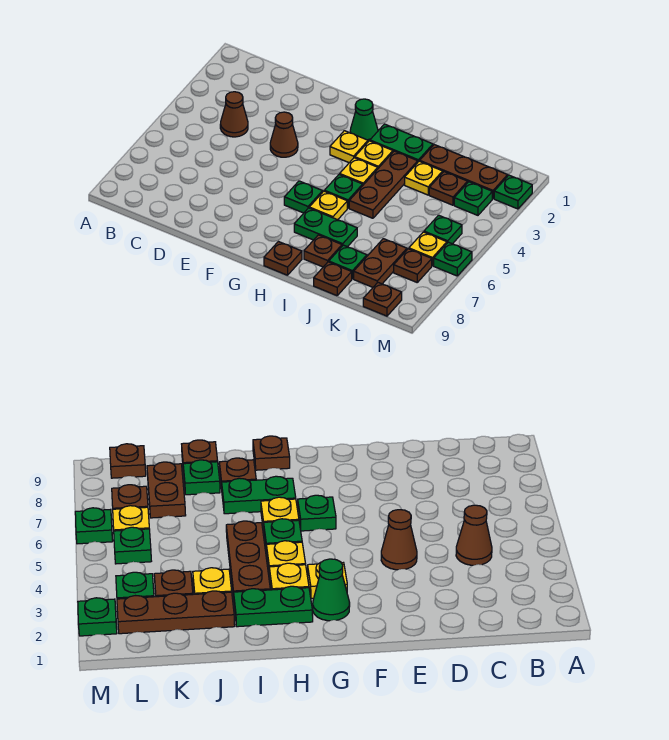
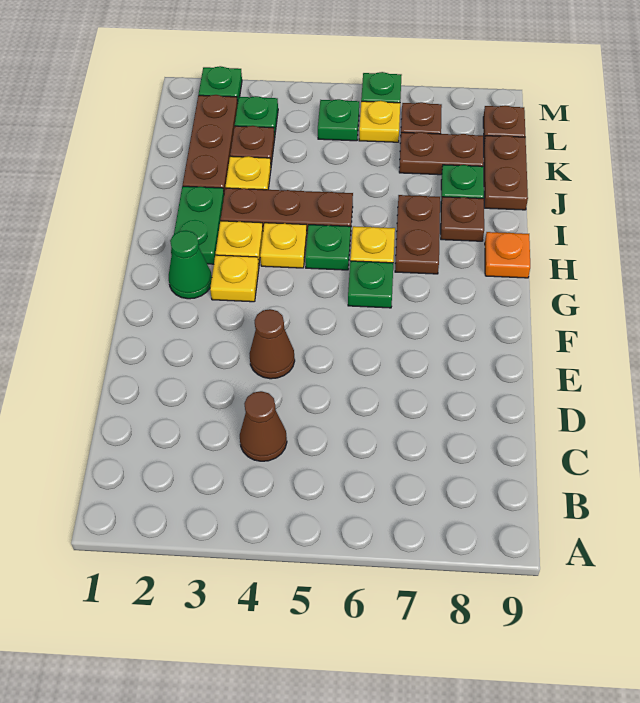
green 1x2 plate [294,208,357,247] -> brown 1x2 plate [395,195,440,274]
brown 1x1 plate [264,242,302,275] -> orange 1x1 plate [485,232,530,278]
brown 1x1 plate [314,262,352,296] -> brown 1x2 plate [484,135,528,210]

